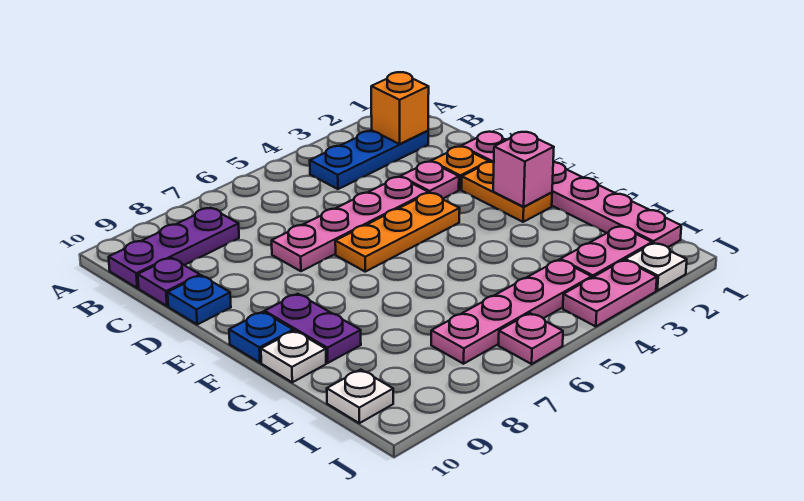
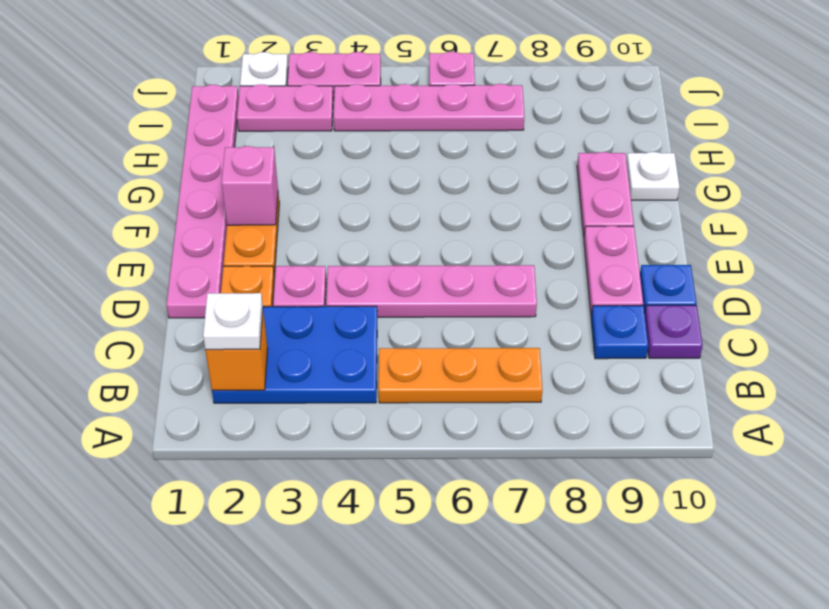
blue 1x3 plate [310,131,428,189] -> blue 2x3 plate [212,306,377,403]
purple 1x3 plate [109,208,239,288] -> none
none -> pink 1x2 plate [584,226,643,316]
orange 1x3 plate [335,193,460,272] -> orange 1x3 plate moved to [379,348,543,403]
purple 1x2 plate [265,294,361,363] -> pink 1x2 plate [577,152,634,236]
blue 1x1 plate [229,312,293,363] -> blue 1x1 plate moved to [591,305,648,359]
white 1x1 plate [327,370,393,423] -> white 1x1 plate moved to [203,293,263,350]

